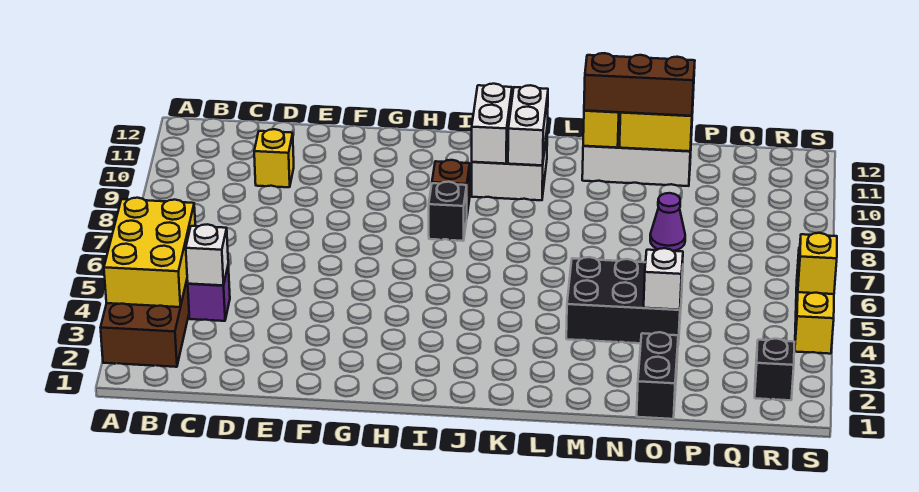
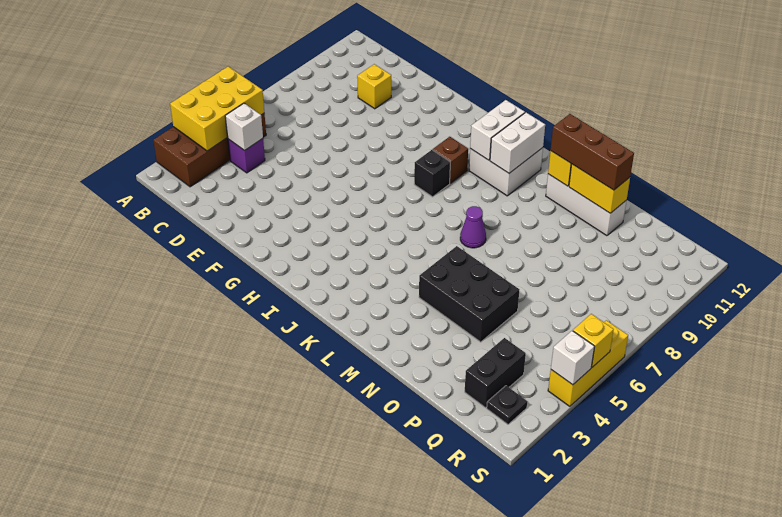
black 1x2 brick [637,332,678,419] -> black 1x2 brick moved to [465,338,526,408]
white 1x1 brick [644,248,683,310] -> white 1x1 brick moved to [551,331,595,385]
purple 1x1 cone [650,193,685,251] -> purple 1x1 cone moved to [460,206,486,248]
black 1x1 brick [755,339,794,400] -> black 1x1 plate [487,386,527,424]

